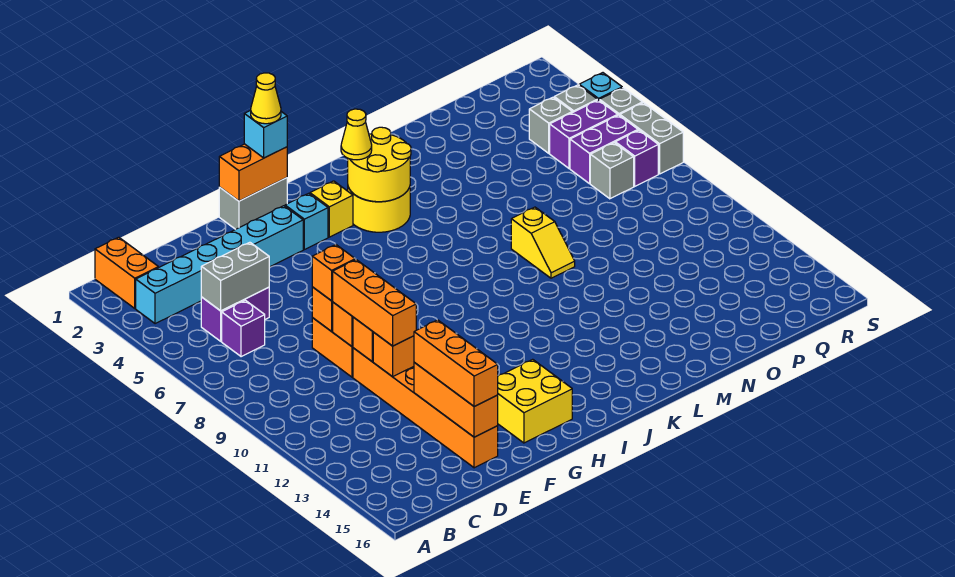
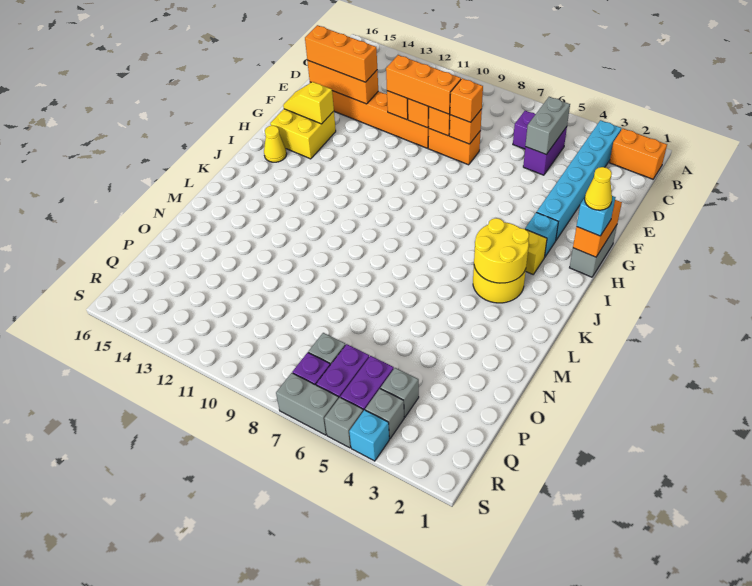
yellow 1x1 cone [341,109,372,160] -> yellow 1x1 cone moved to [264,126,287,162]
yellow 1x2 slope [511,207,575,278] -> yellow 1x2 slope moved to [283,82,334,124]

